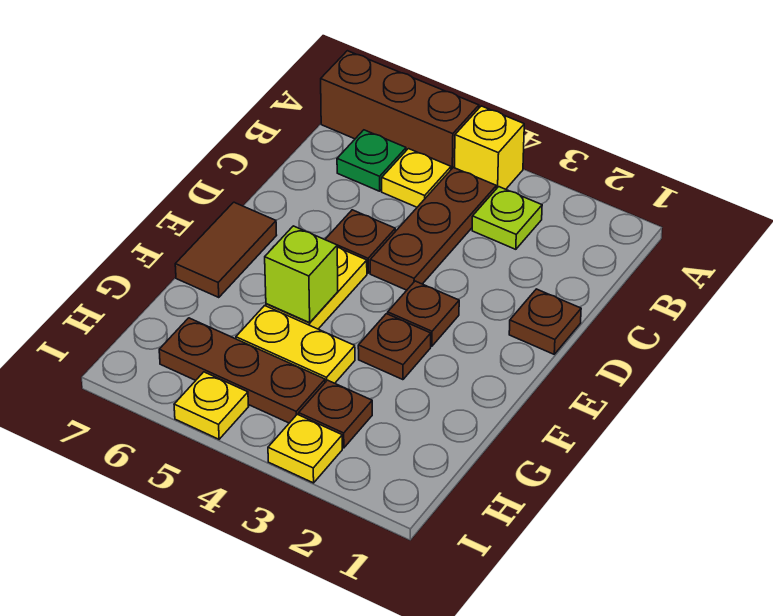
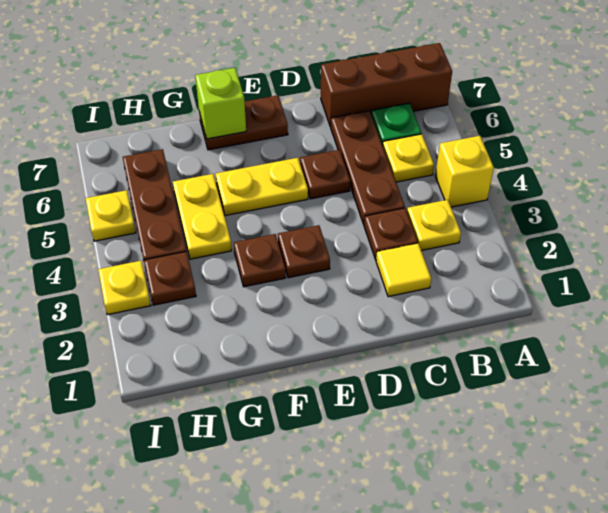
brown 1x3 brick [321,51,479,169] -> brown 1x3 brick turned to [321,43,452,127]
lime 1x1 plate [472,187,542,249] -> yellow 1x1 plate [407,200,461,251]
brown 1x3 plate [370,167,496,290] -> brown 1x3 plate turned to [331,111,405,224]
none -> yellow 1x1 tile [376,243,431,297]
brown 1x1 plate [509,289,581,354] -> brown 1x1 plate moved to [364,208,418,260]
brown 1x2 tile [175,202,277,298] -> brown 1x2 plate [199,95,288,150]
lime 1x1 brick [265,226,338,323] -> lime 1x1 brick moved to [195,68,246,139]

